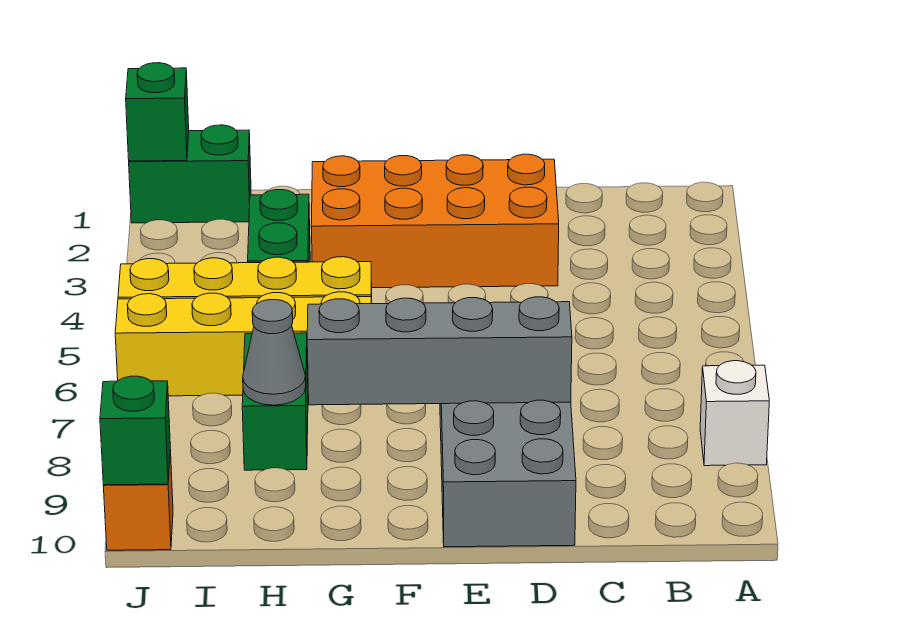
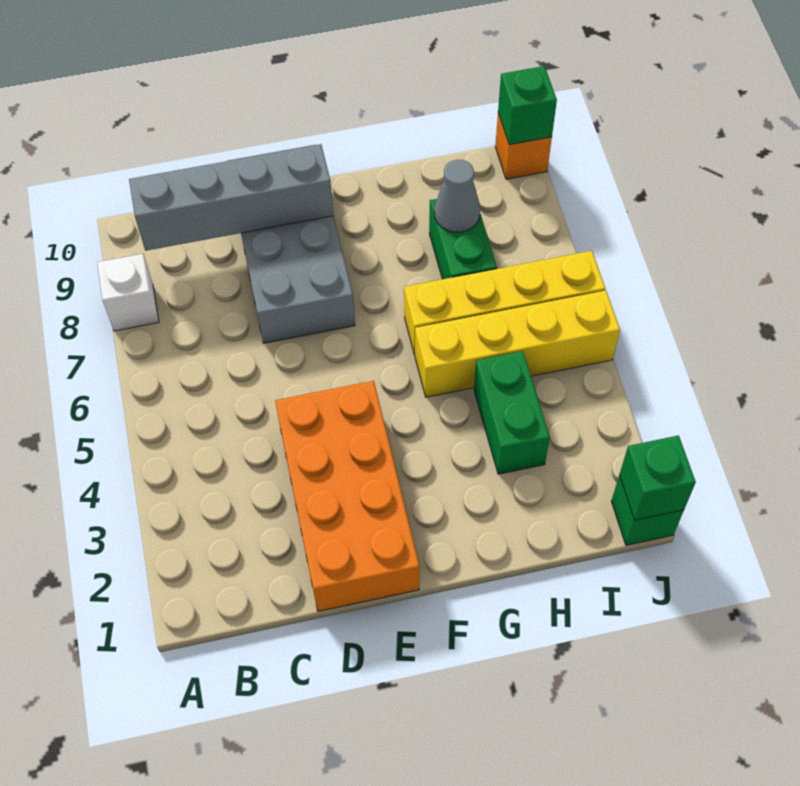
orange 2x4 brick [311,154,559,288] -> orange 2x4 brick turned to [275,381,419,611]
grey 1x4 brick [307,297,572,405] -> grey 1x4 brick moved to [129,144,334,251]
green 1x2 brick [129,125,251,223] -> green 1x1 brick [611,475,684,545]

